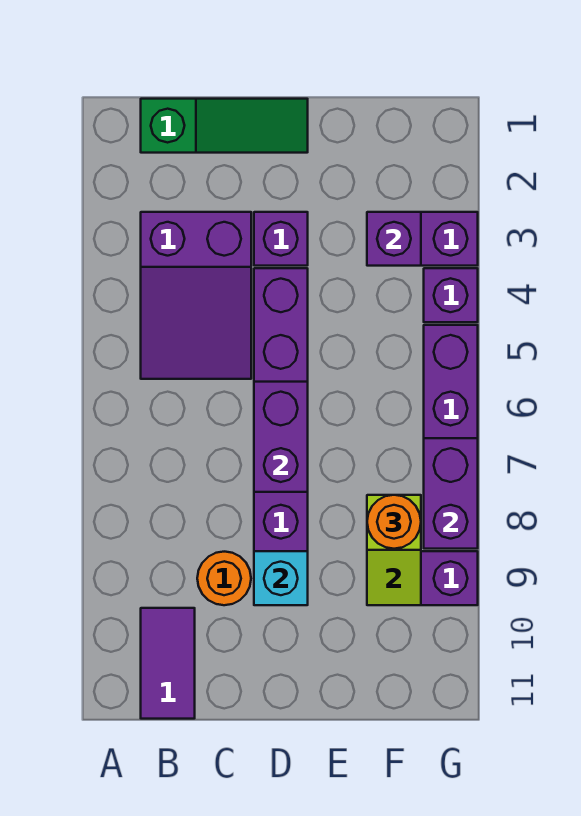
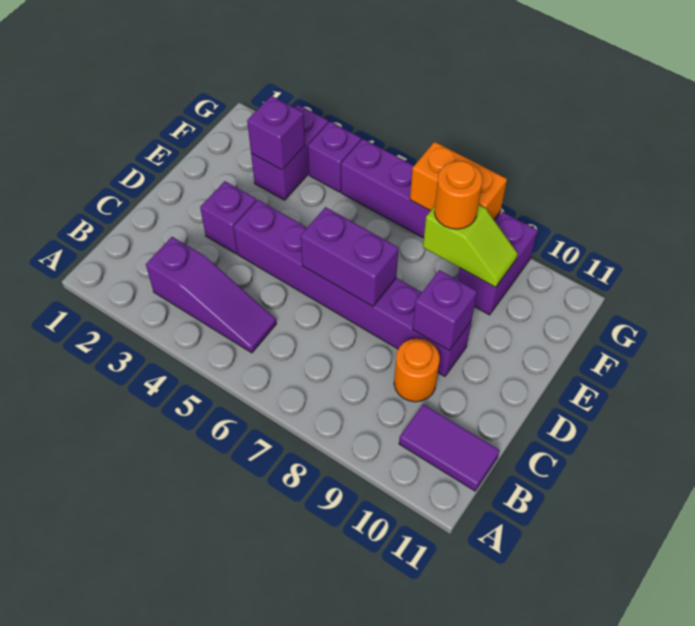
green 1x3 slope [141,99,308,153] -> none
purple 2x3 slope [141,212,251,379] -> purple 1x3 slope [146,237,276,353]
cyan 1x1 brick [254,551,308,605] -> purple 1x1 brick [413,270,477,350]
purple 1x2 brick [424,438,478,549] -> orange 1x2 brick [410,142,507,219]

